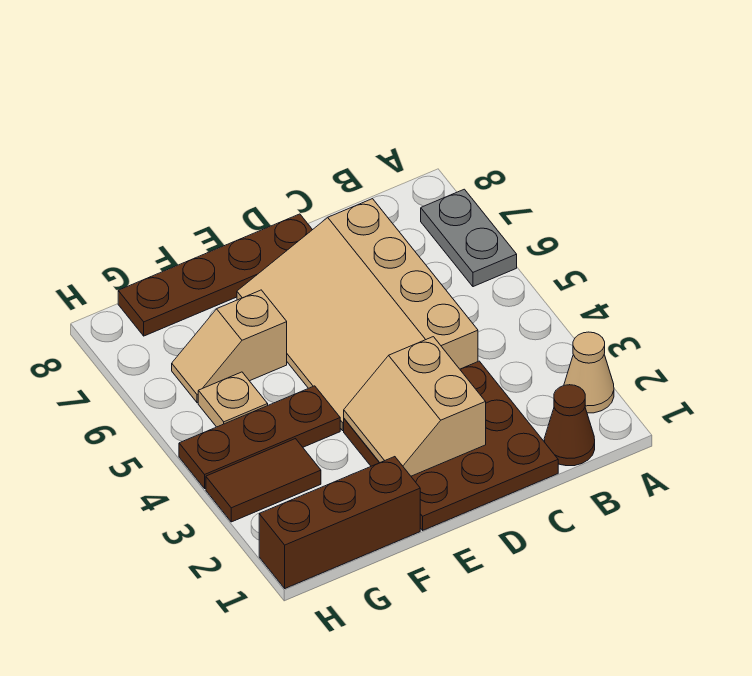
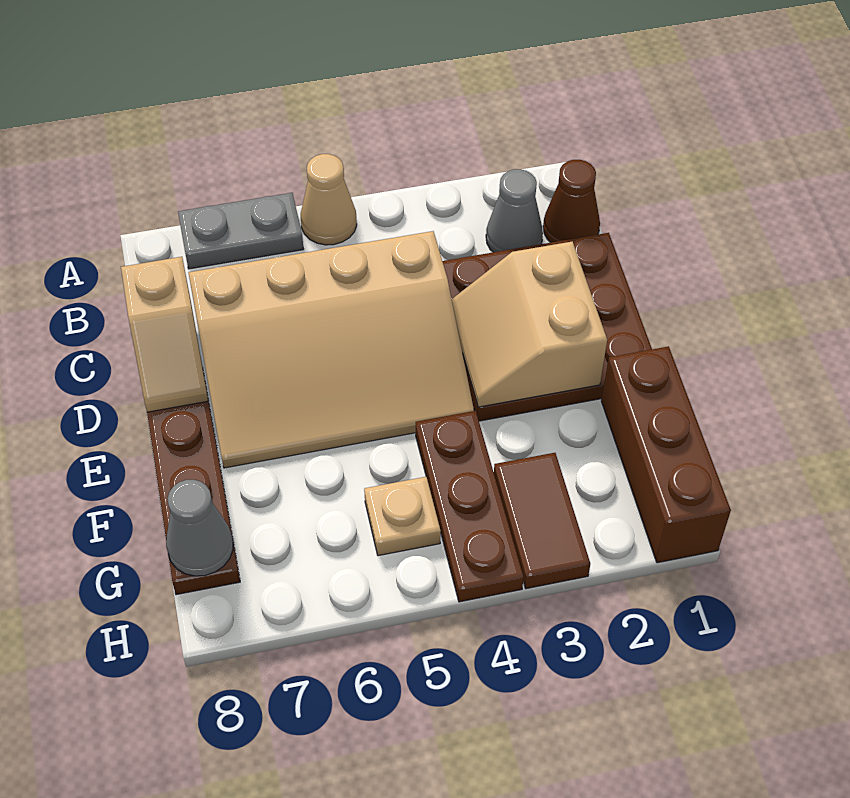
tan 1x1 cone [564,332,614,413] -> tan 1x1 cone moved to [301,154,357,245]
none -> grey 1x1 cone [486,169,543,252]
tan 2x2 slope [344,337,486,476] -> tan 2x2 slope turned to [452,242,607,407]
tan 1x2 slope [172,290,287,403] -> tan 1x2 slope moved to [121,257,208,412]
none -> grey 1x1 cone [166,480,233,576]

